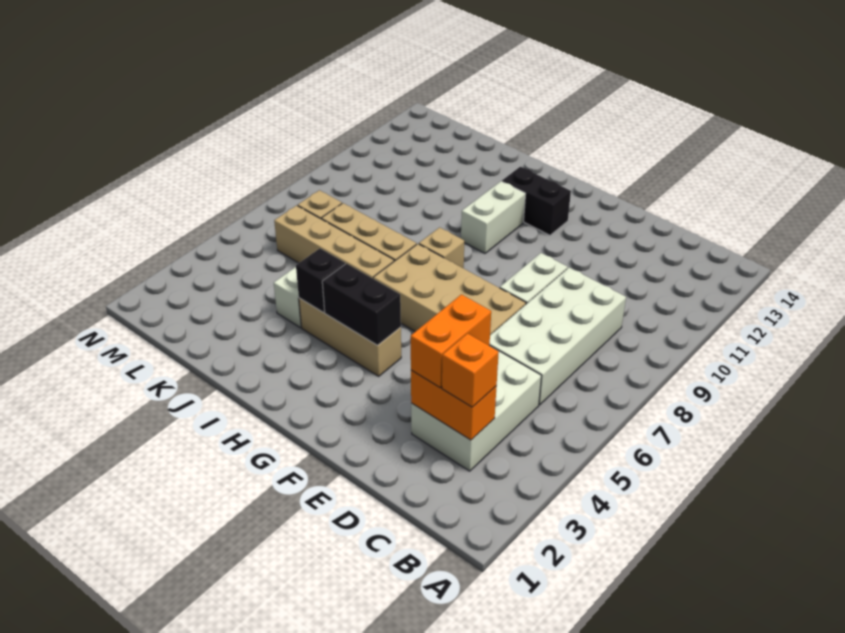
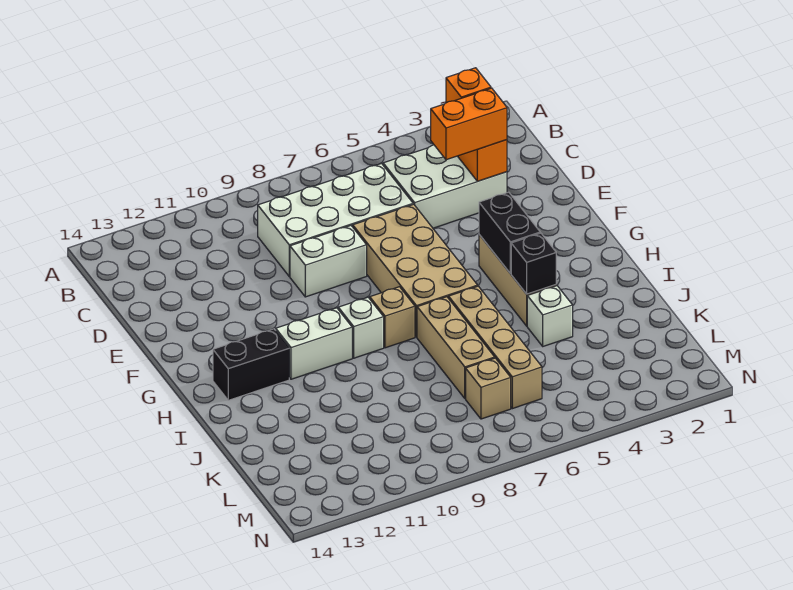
black 1x2 brick [502,167,571,235] -> black 1x2 brick turned to [213,329,289,400]
none -> white 1x1 brick [338,297,384,358]

